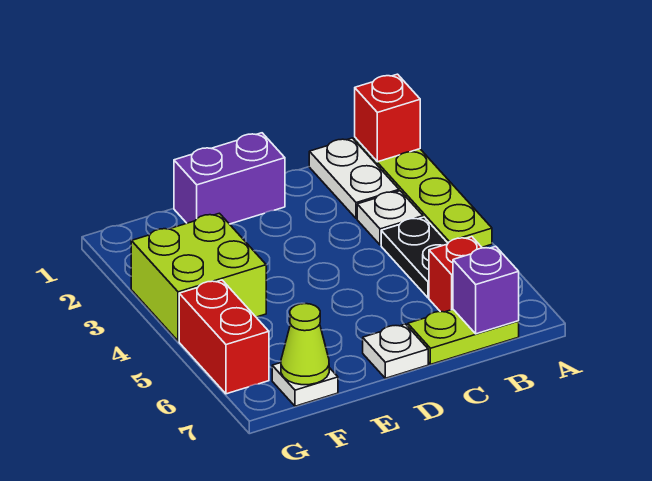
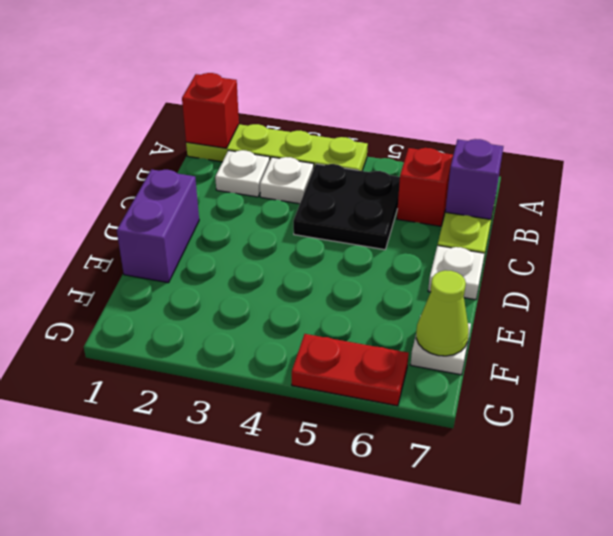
white 1x2 plate [309,138,399,219] -> white 1x1 plate [215,150,270,197]
black 1x2 plate [381,217,448,298] -> black 2x2 plate [293,164,400,250]
lime 2x2 brick [131,213,266,341] -> none
red 1x2 brick [179,280,269,394] -> red 1x2 plate [292,334,409,406]

